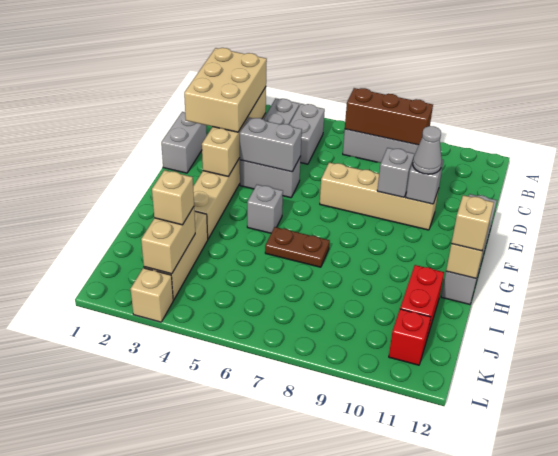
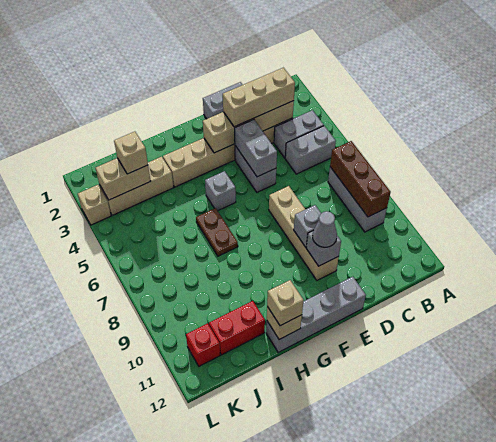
tan 2x3 brick [184,48,267,132] -> tan 1x3 brick [223,68,295,127]

